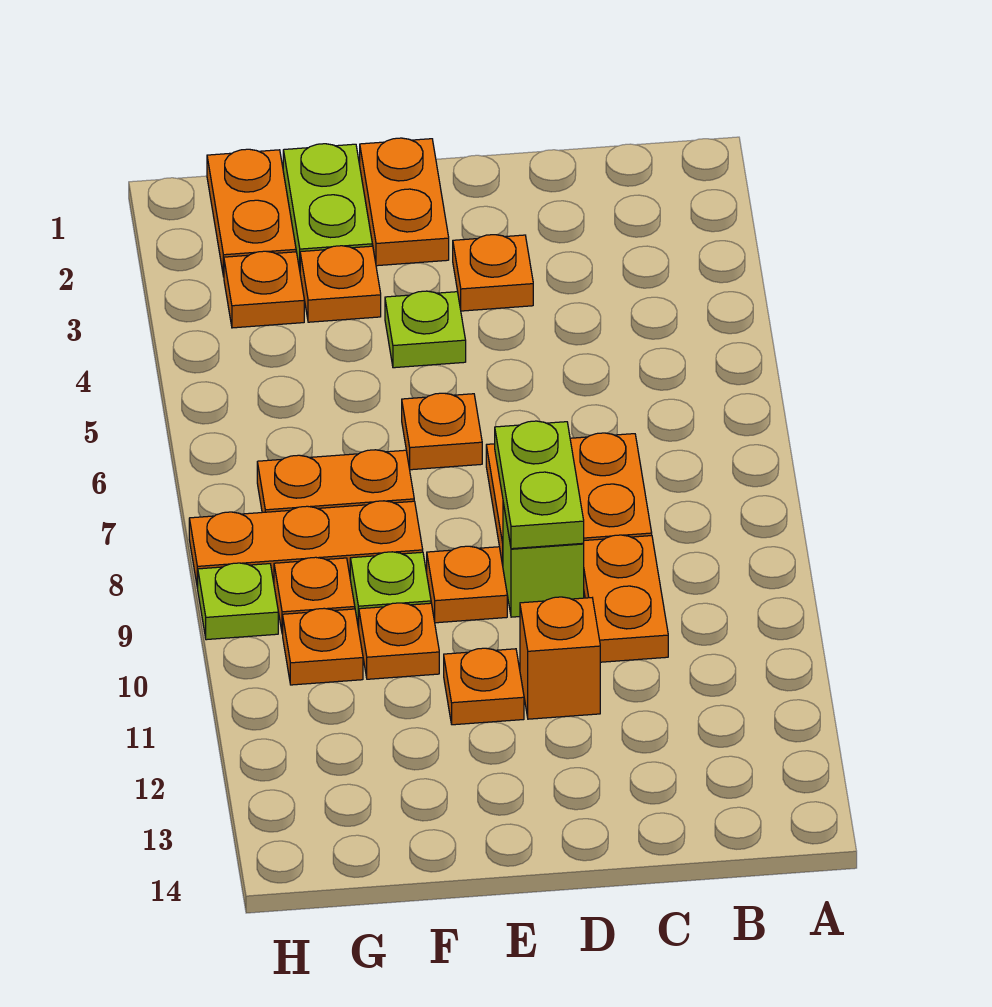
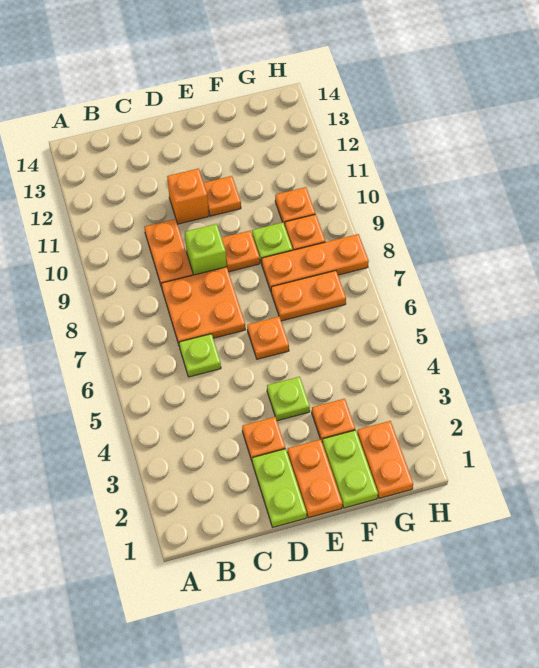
lime 1x2 plate [495,421,584,549] -> lime 1x2 plate moved to [252,449,307,527]
orange 1x1 plate [358,603,439,679] -> none
orange 1x1 plate [224,251,304,328] -> none
lime 1x1 plate [198,563,278,640] -> lime 1x1 plate moved to [179,334,221,377]

